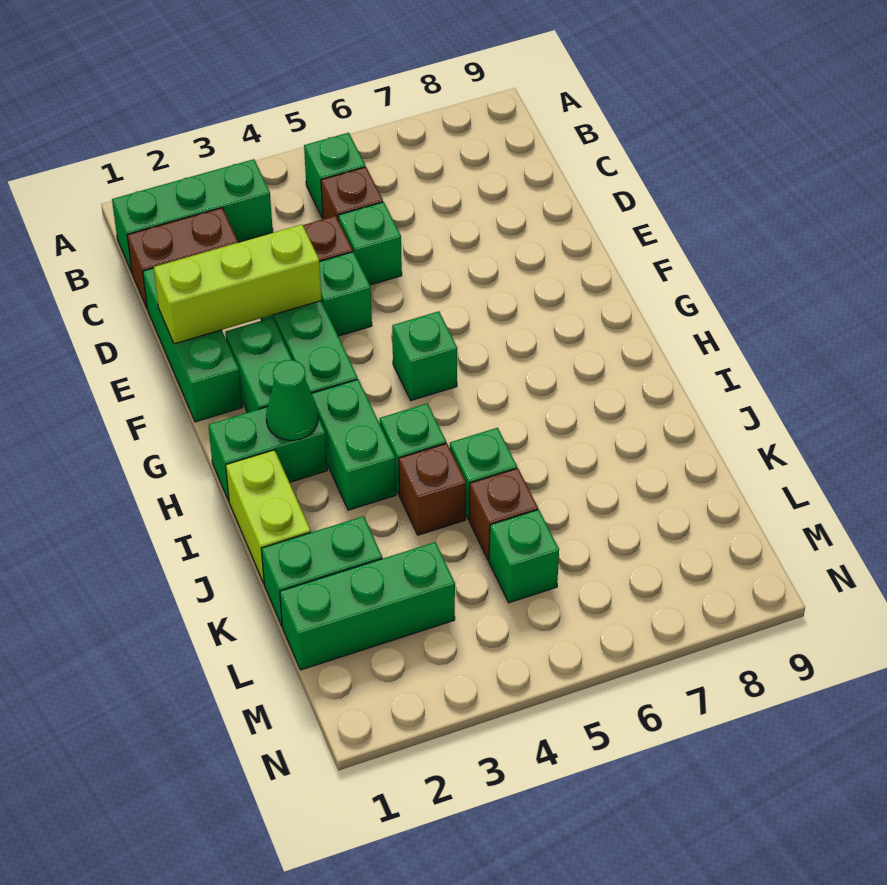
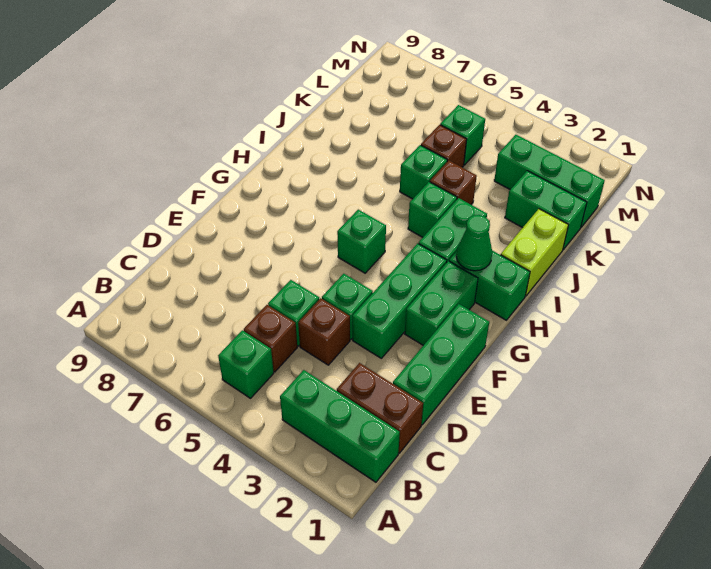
lime 1x3 brick [154,224,321,344] -> none

